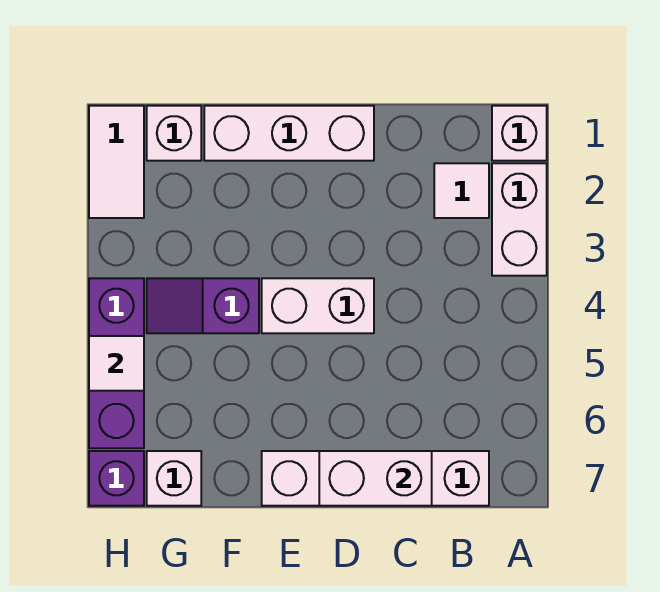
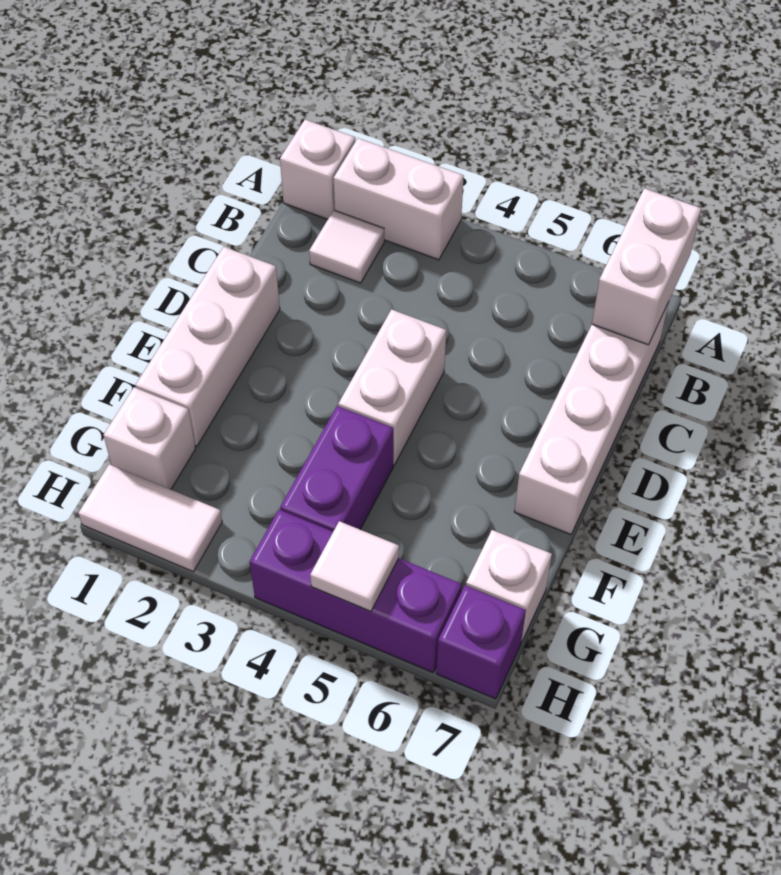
white 1x2 brick [319,451,432,506] -> white 1x2 brick moved to [592,188,701,345]
purple 1x2 slope [147,278,259,333] -> purple 1x2 brick [280,406,393,531]

